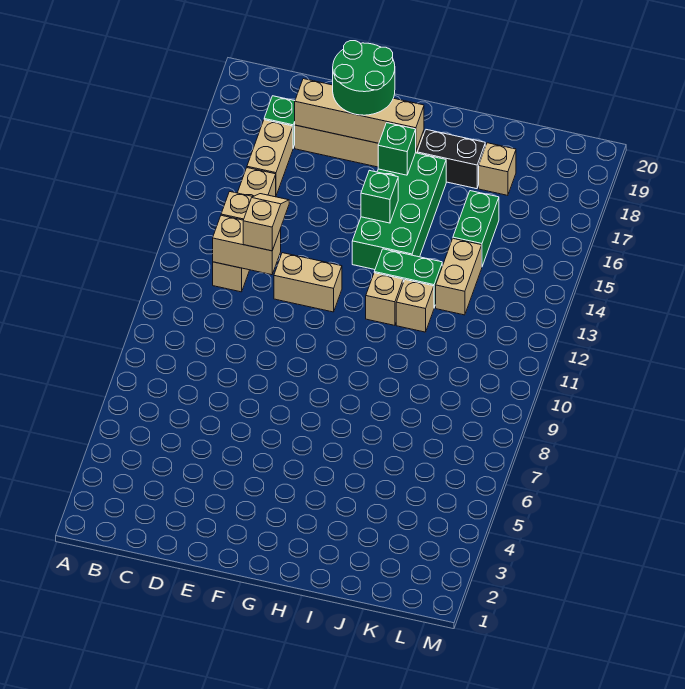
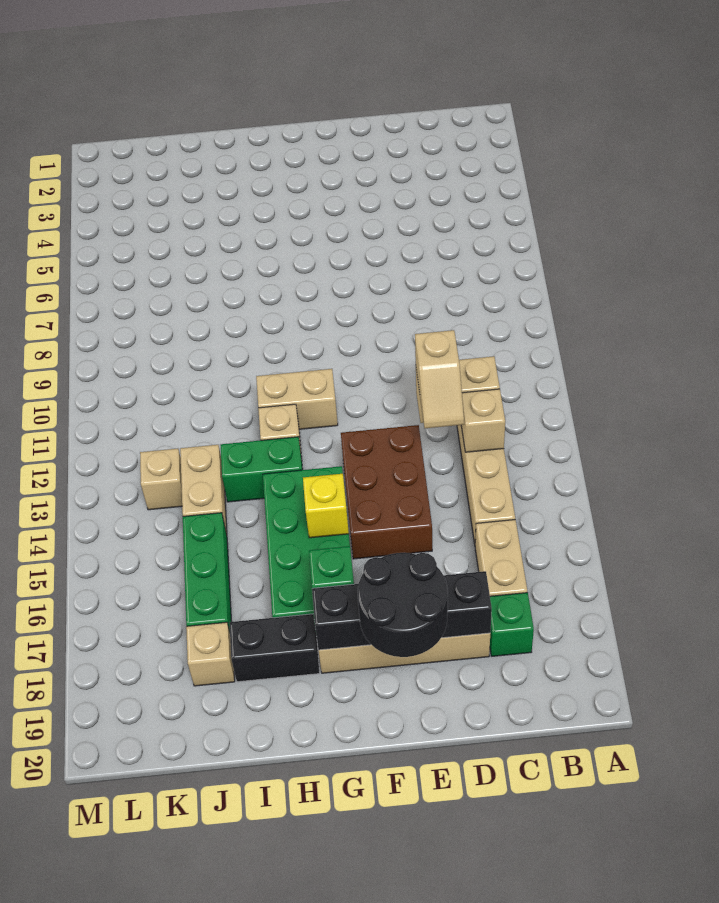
tan 1x4 brick [295,79,424,150] -> black 1x4 brick [312,571,492,650]
tan 1x2 brick [274,253,342,312] -> tan 1x2 brick moved to [256,369,338,429]
none -> brown 2x3 brick [341,425,432,559]
green 2x2 round brick [333,41,395,115] -> black 2x2 round brick [358,553,448,657]
green 1x1 brick [361,170,398,223] -> yellow 1x1 brick [303,474,349,538]
tan 1x1 brick [396,280,434,332] -> tan 1x1 brick moved to [140,449,182,510]
green 1x2 brick [453,191,499,266] -> green 1x3 brick [183,513,232,631]

